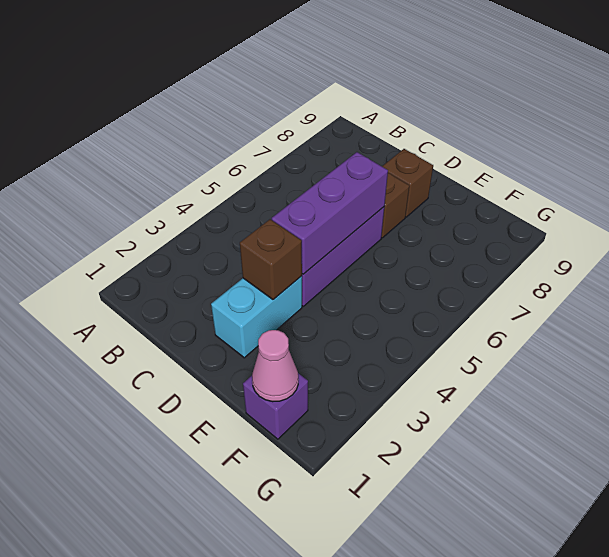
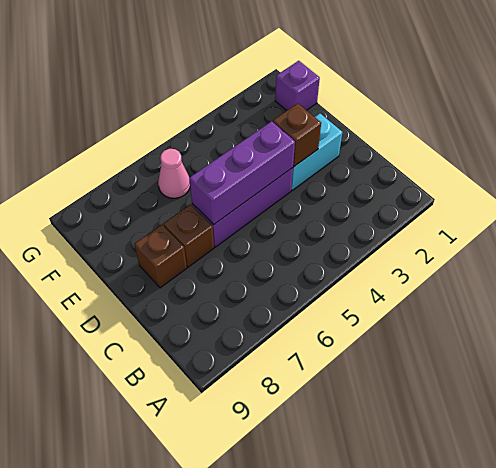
pink 1x1 cone [252,330,298,402] -> pink 1x1 cone moved to [158,149,190,198]

